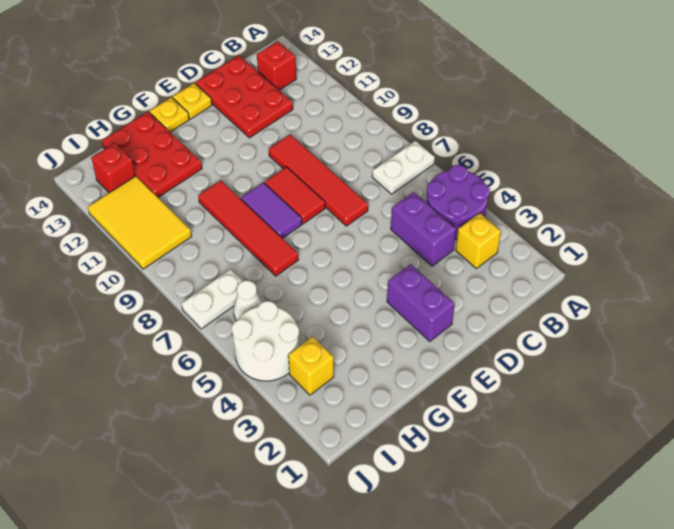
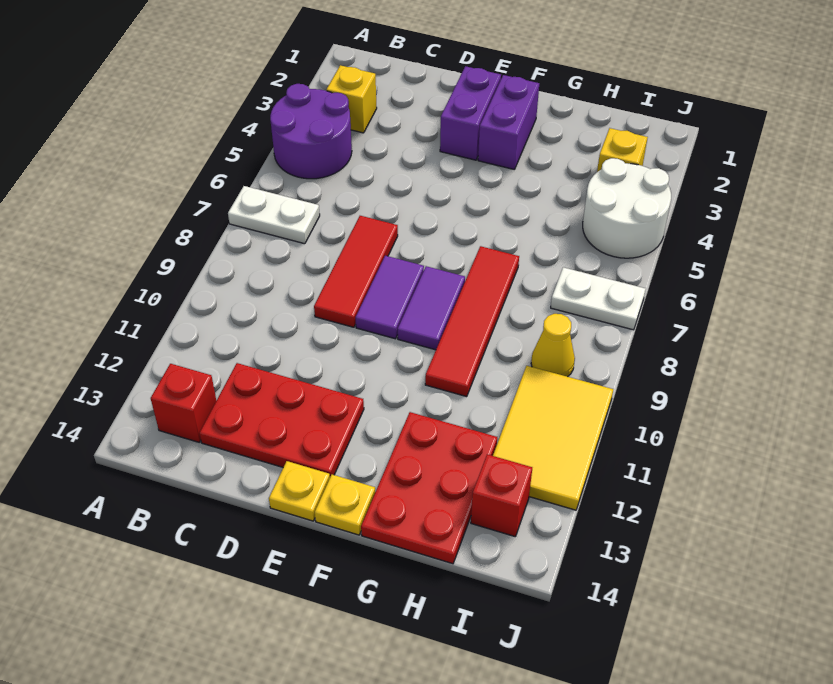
purple 1x2 brick [391,192,456,266] -> purple 1x2 brick moved to [478,75,539,169]
red 2x3 plate [195,55,293,138] -> red 2x3 plate turned to [199,363,364,477]
red 1x4 tile [269,135,368,226] -> red 1x3 tile [314,216,398,327]
red 1x2 tile [265,167,325,224] -> purple 1x2 tile [355,256,424,339]
white 1x1 cone [233,280,262,321] -> none
none -> yellow 1x1 cone [531,314,575,377]

